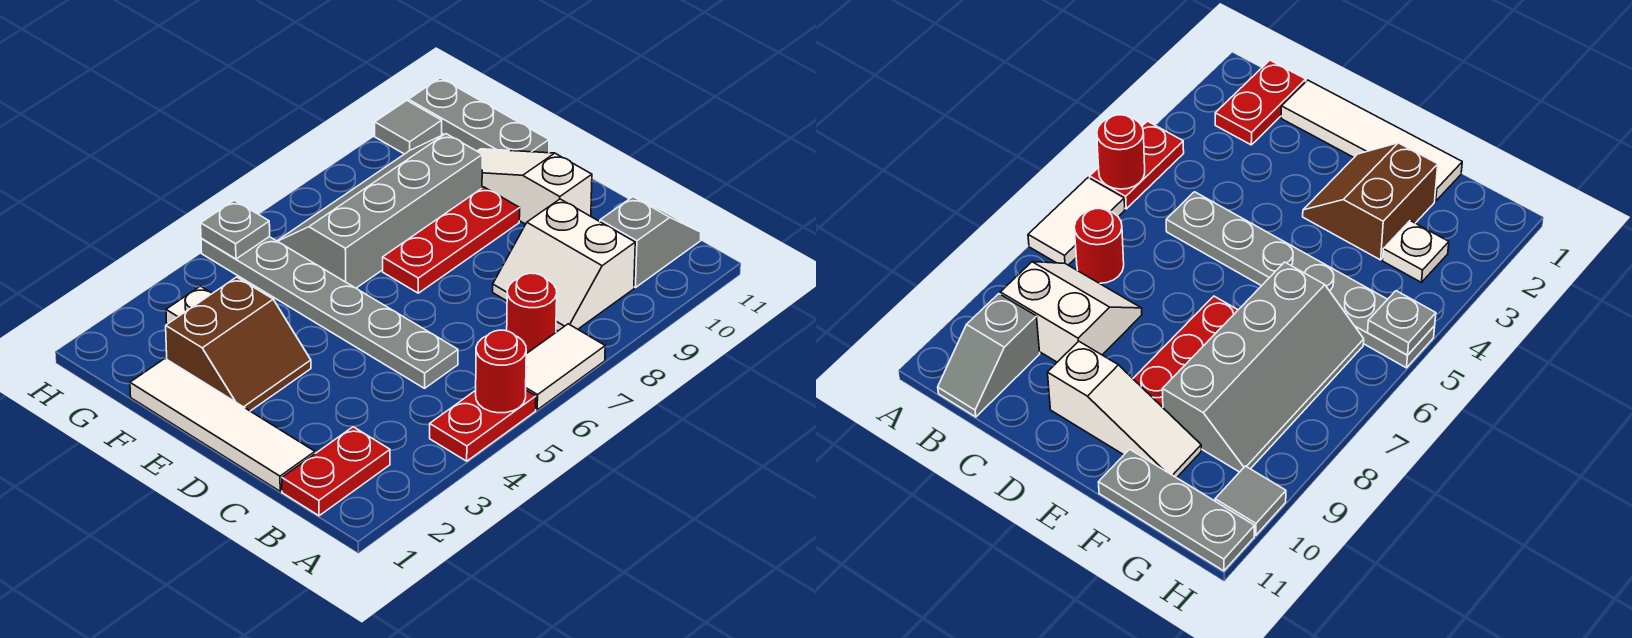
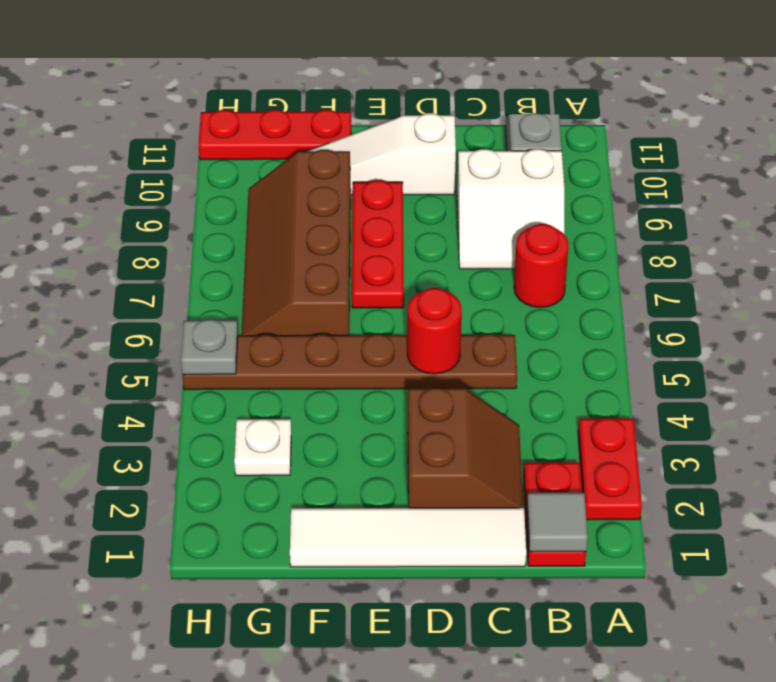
red 1x2 plate [430,390,536,461] -> red 1x2 plate moved to [578,418,642,520]
red 1x1 round brick [476,330,526,413] -> red 1x1 round brick moved to [407,288,462,374]
white 1x2 tile [526,324,605,410] -> none
grey 1x6 plate [201,237,458,388] -> brown 1x6 plate [182,334,517,390]
brown 2x2 slope [166,277,311,411] -> brown 2x2 slope moved to [408,388,523,508]
grey 2x4 slope [277,134,482,288] -> brown 2x4 slope [241,150,351,336]
grey 1x3 plate [408,78,549,153] -> red 1x3 plate [199,110,351,160]
grey 1x1 tile [375,101,442,154] -> grey 1x1 tile moved to [527,493,588,552]

